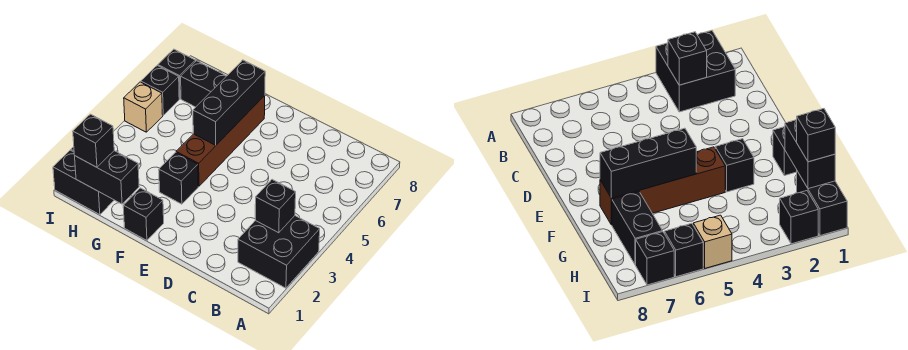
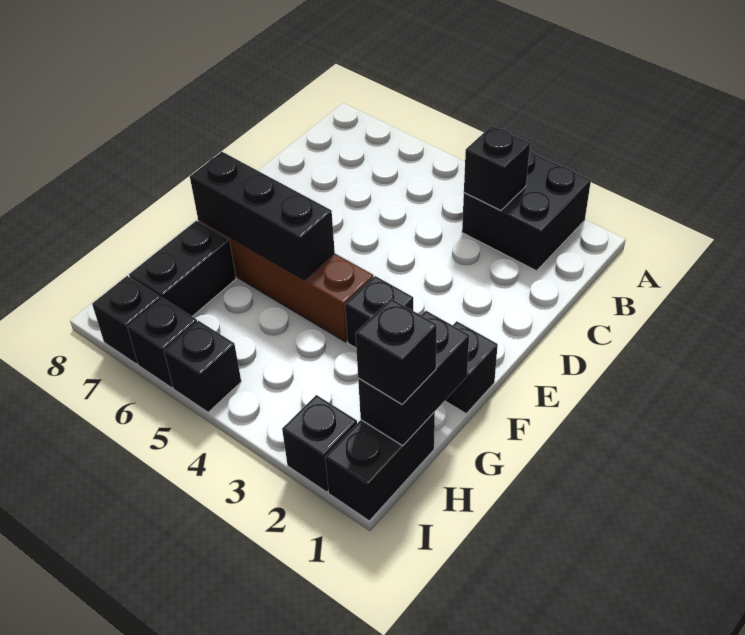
tan 1x1 brick [124,82,163,132] -> black 1x1 brick [164,321,241,412]

